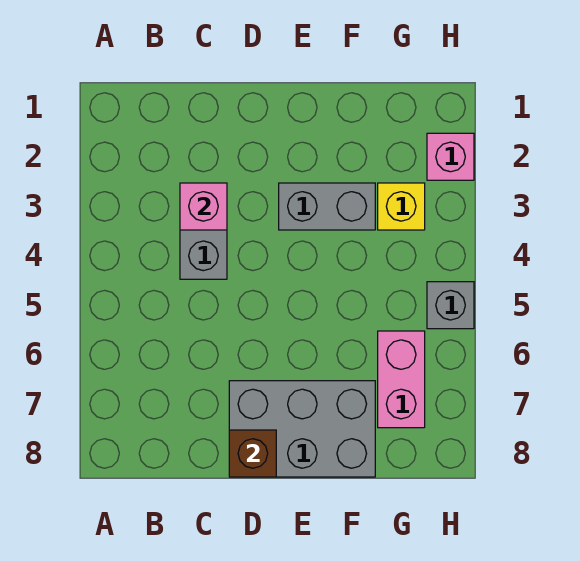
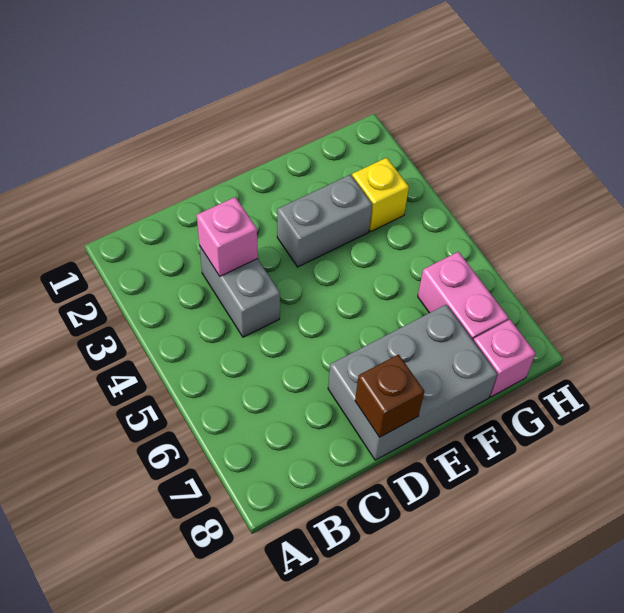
pink 1x1 brick [427,133,474,180] -> pink 1x1 brick moved to [473,320,536,397]
grey 1x1 brick [427,282,474,329] -> none

